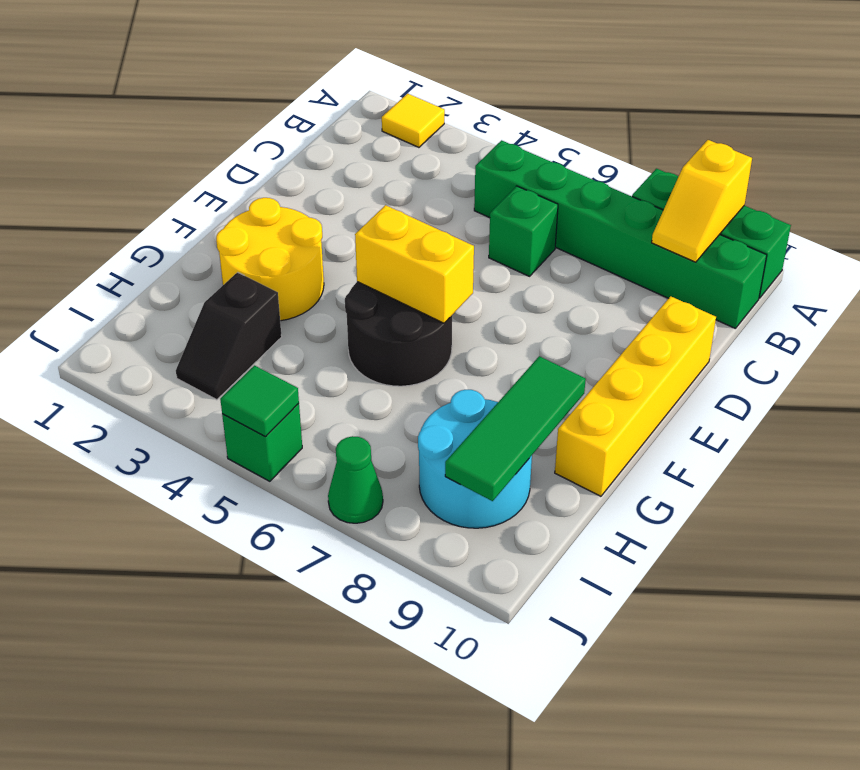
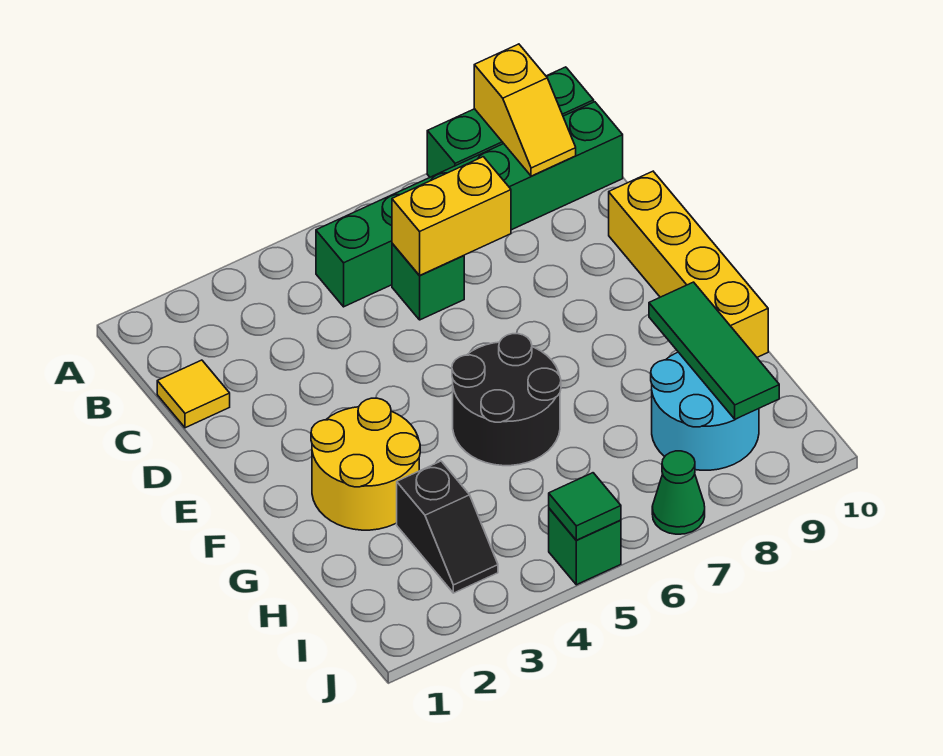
yellow 1x1 tile [382,94,445,147] -> yellow 1x1 tile moved to [157,360,230,428]
yellow 1x2 brick [355,205,474,323] -> yellow 1x2 brick moved to [392,157,511,276]

